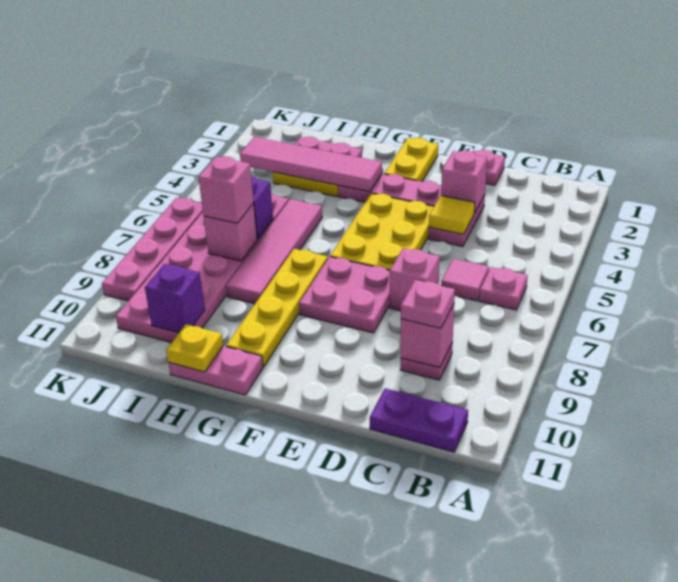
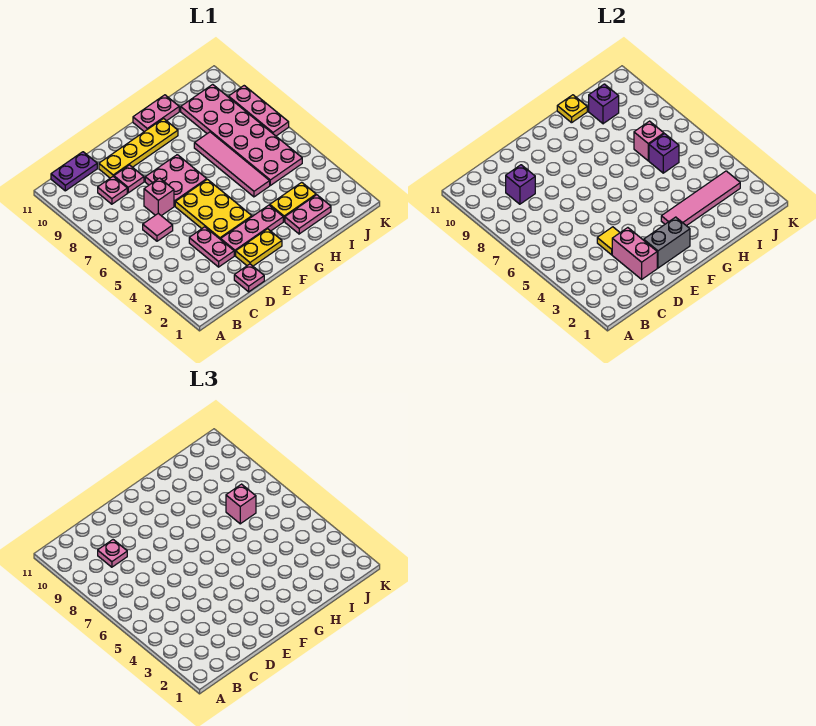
pink 1x1 plate [479,267,528,310] -> pink 1x1 plate moved to [114,165,144,193]
pink 1x1 brick [401,304,454,368] -> purple 1x1 brick [506,165,535,204]
pink 1x1 brick [441,151,487,213] -> pink 1x2 brick [612,228,657,279]
none -> grey 1x2 brick [644,217,690,268]
yellow 1x2 plate [384,138,438,182] -> yellow 1x2 plate turned to [236,229,282,266]
yellow 1x4 plate [226,249,328,367] -> yellow 1x4 plate turned to [99,119,178,178]
pink 1x4 plate [102,198,203,301] -> pink 1x3 plate [229,86,289,136]

